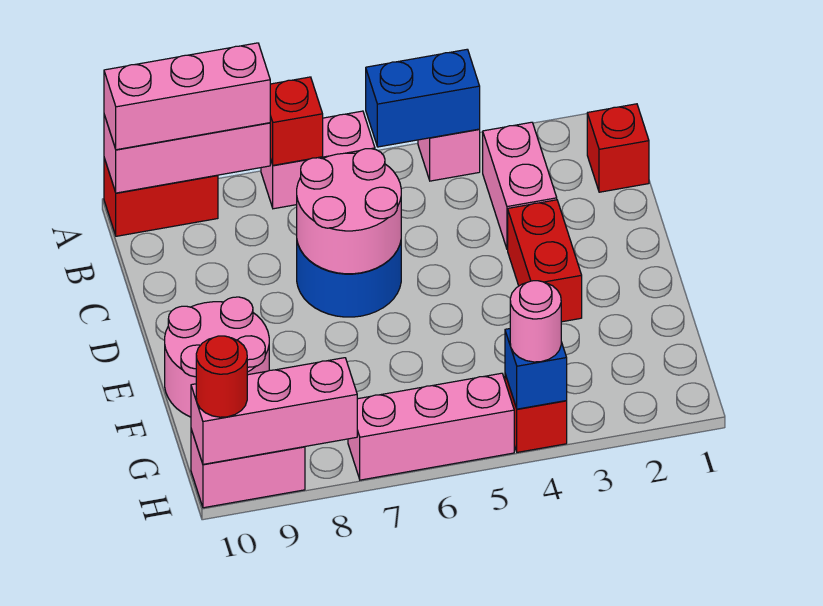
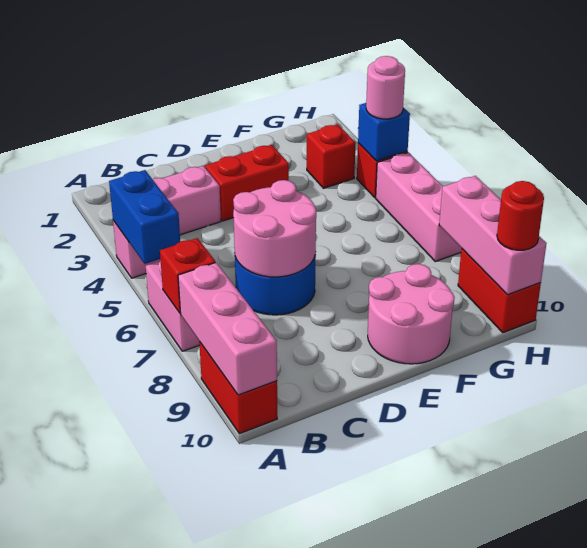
pink 1x3 brick [104,43,270,150] -> none
red 1x1 brick [587,104,649,192] -> red 1x1 brick moved to [307,124,356,188]
pink 1x2 brick [191,429,305,508] -> red 1x2 brick [458,249,541,333]

